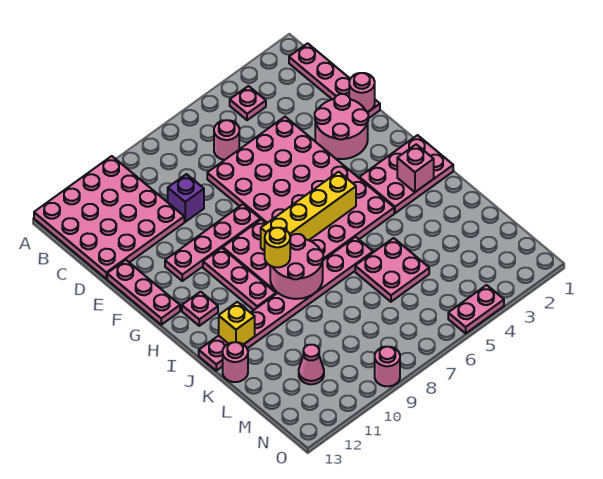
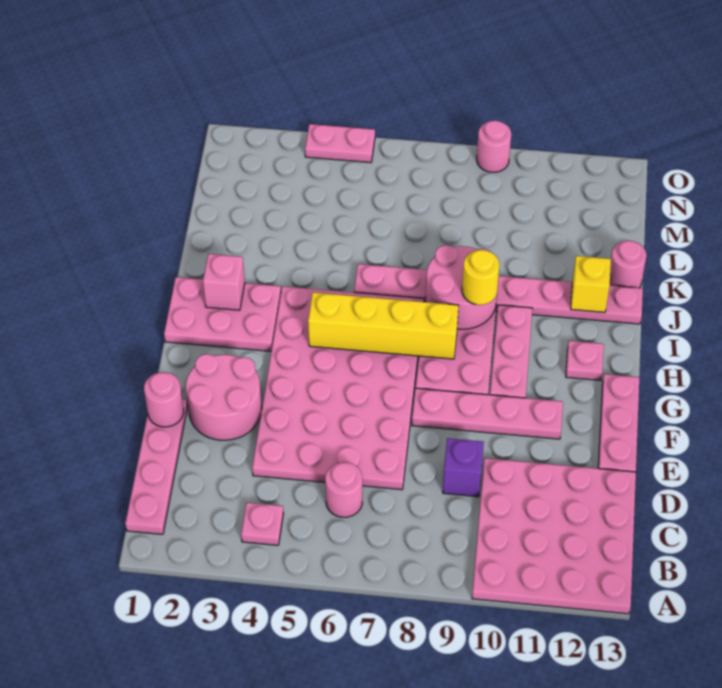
pink 2x2 plate [355,238,429,302] -> none
pink 1x1 cone [299,345,324,384] -> none

